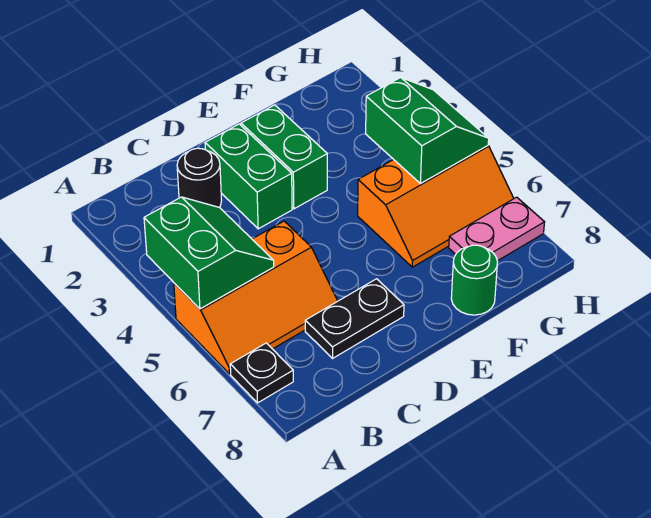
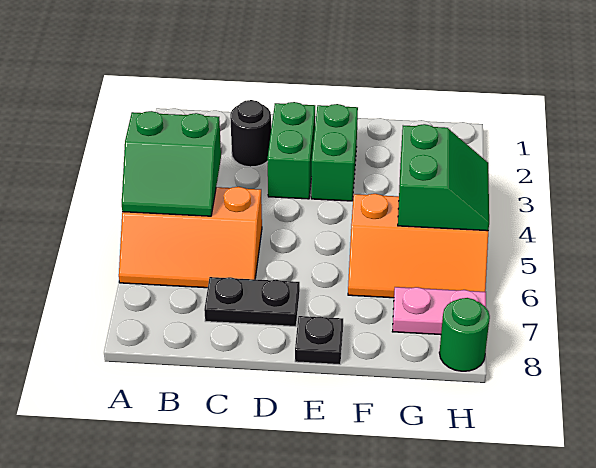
green 2x2 slope [144,197,274,309] -> green 2x2 slope turned to [122,111,221,216]
black 1x1 plate [230,343,293,403] -> black 1x1 plate moved to [295,316,343,365]
green 1x1 round brick [451,245,498,315] -> green 1x1 round brick moved to [439,298,490,371]

